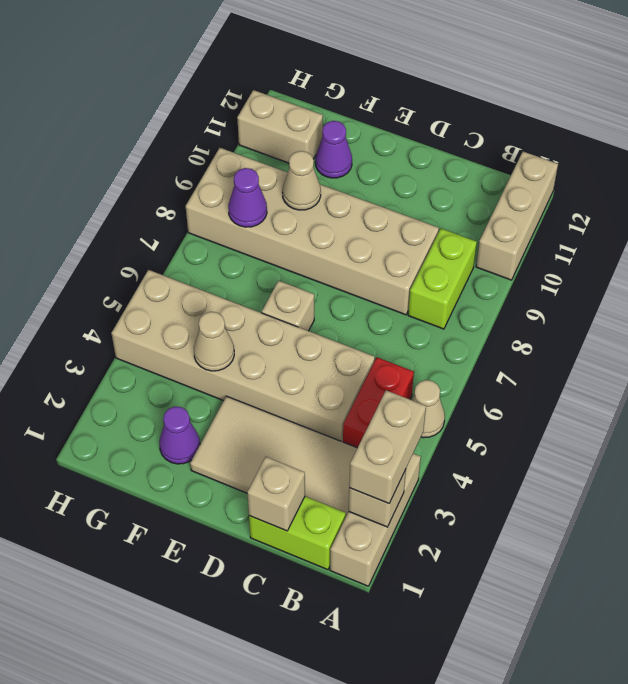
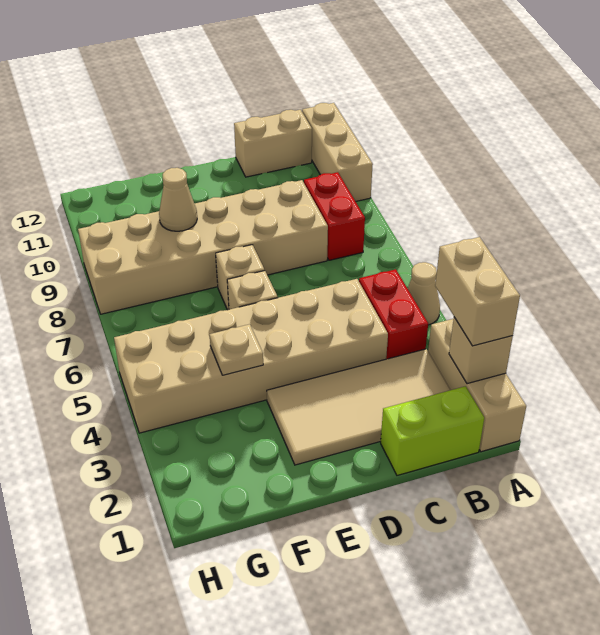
lime 1x2 brick [408,229,477,329] -> red 1x2 brick [304,172,365,260]
tan 1x1 brick [247,457,305,531] -> tan 1x1 brick moved to [216,245,265,310]
purple 1x1 cone [159,406,200,464] -> none
tan 1x1 cone [194,312,234,371] -> tan 1x1 plate [209,324,263,375]
purple 1x1 cone [315,121,352,178] -> none
purple 1x1 cone [228,168,267,227] -> none
tan 1x2 brick [237,90,323,163] -> tan 1x2 brick moved to [234,110,312,177]

